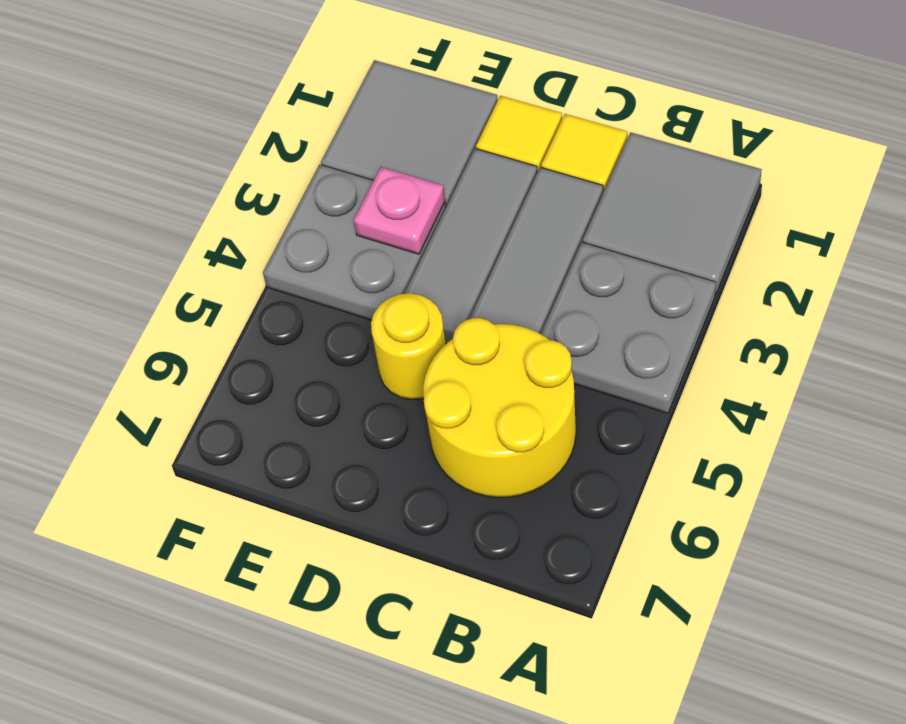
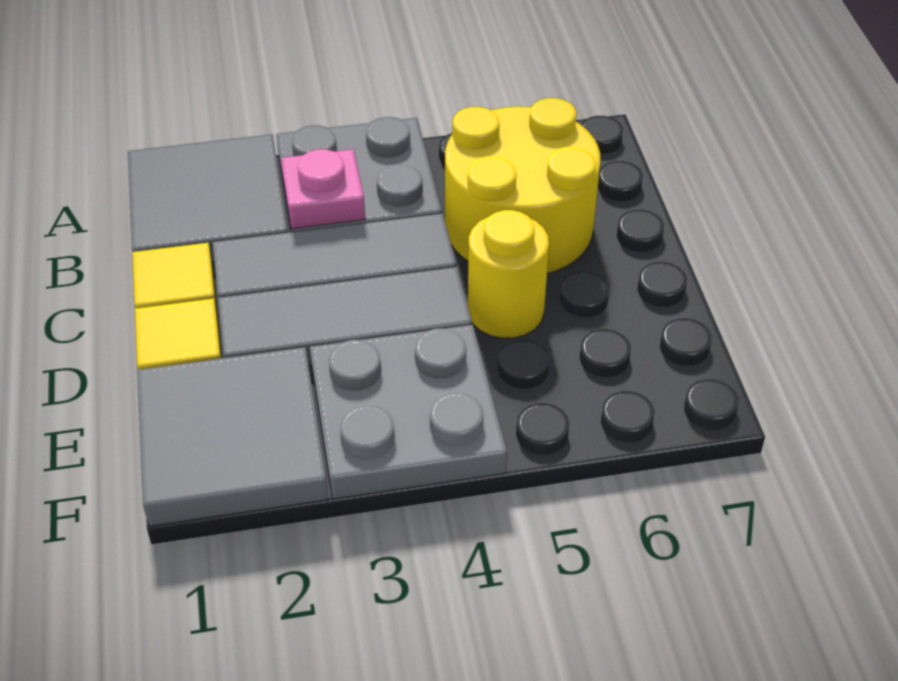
pink 1x1 plate [354,167,445,254] -> pink 1x1 plate moved to [281,149,365,229]

